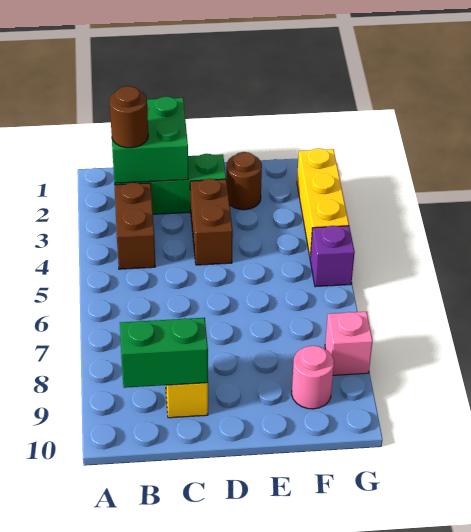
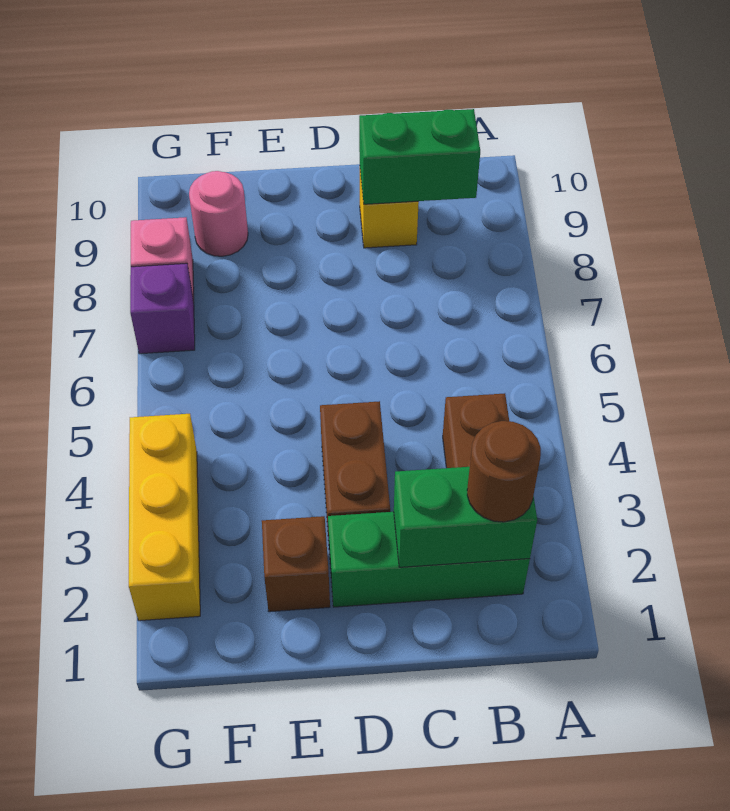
green 2x2 brick [112,96,188,183] -> green 1x2 brick [394,467,537,567]
brown 1x1 round brick [226,152,262,210] -> brown 1x1 brick [262,516,330,612]
purple 1x1 brick [310,226,355,287] -> purple 1x1 brick moved to [130,263,195,354]

